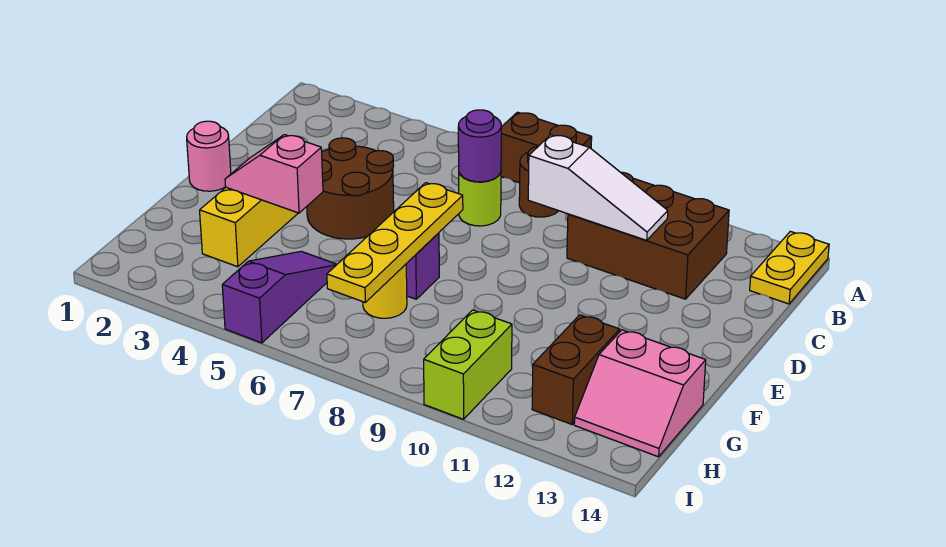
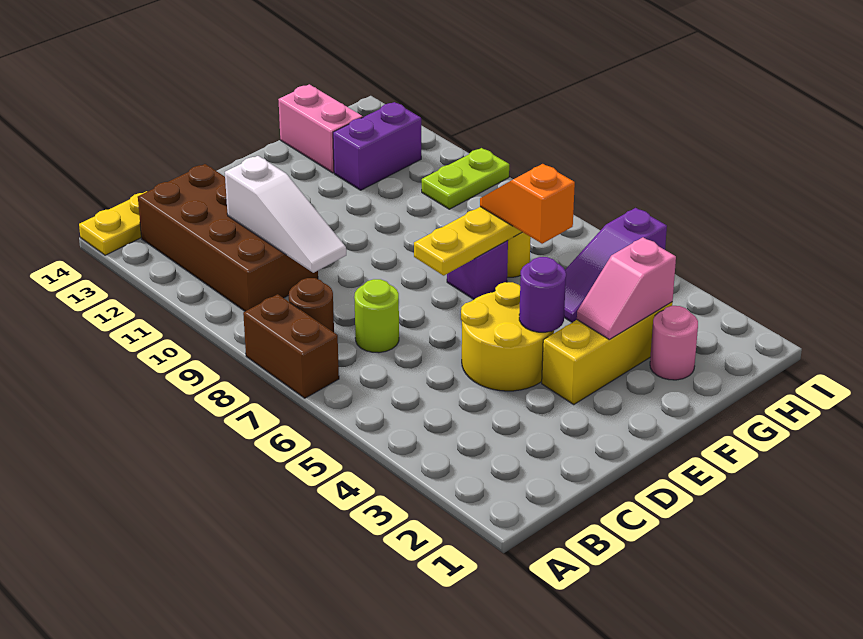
brown 2x3 brick [567,172,729,299] -> brown 2x4 brick [138,164,318,311]
purple 1x1 round brick [458,110,501,182] -> purple 1x1 round brick moved to [519,257,566,332]
white 1x3 slope [528,135,668,240] -> white 1x3 slope turned to [225,156,346,273]
brown 2x2 round brick [307,138,394,239] -> yellow 2x2 round brick [461,282,554,391]
pink 1x1 round brick [187,121,231,191] -> pink 1x1 round brick moved to [650,306,698,380]
pink 1x2 slope [225,135,323,213] -> pink 1x2 slope turned to [577,237,676,339]
none -> orange 1x2 slope [480,164,575,244]
brown 1x2 brick [532,315,620,424] -> purple 1x2 brick [333,102,421,190]
lime 1x2 brick [424,310,512,419] -> lime 1x2 plate [422,148,509,209]

